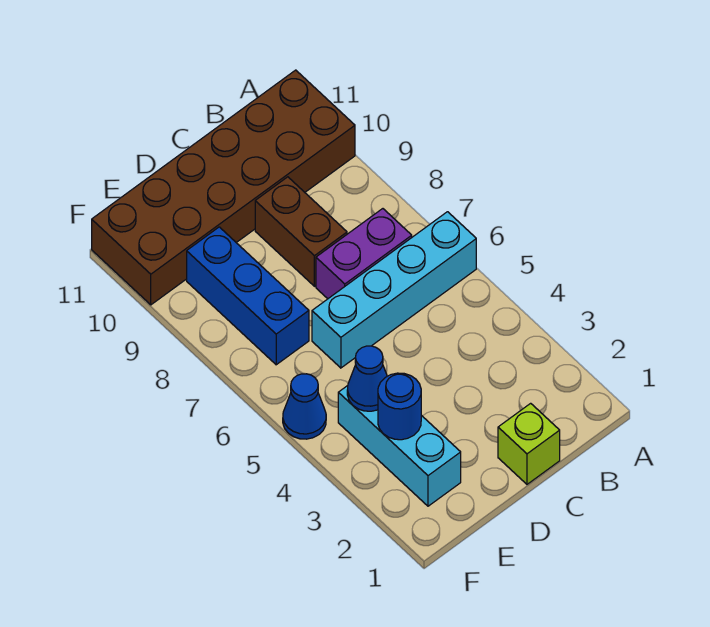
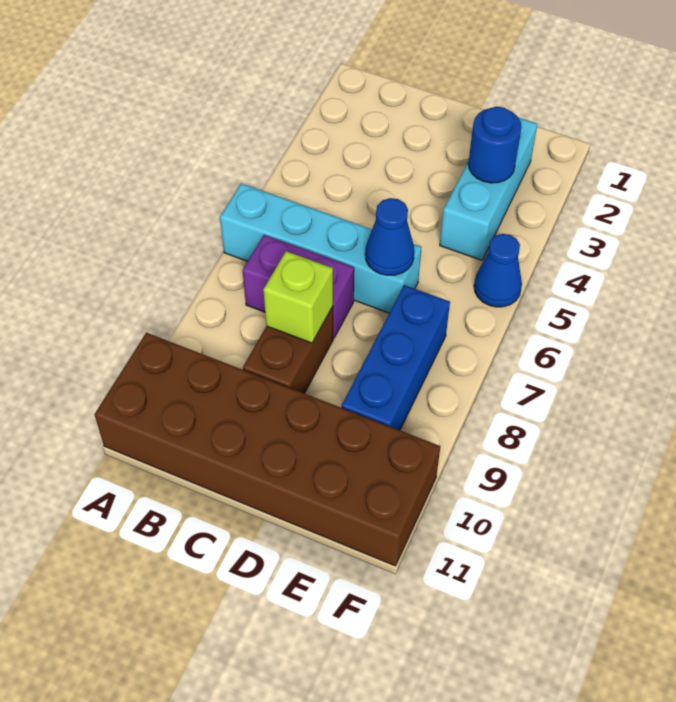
lime 1x1 brick [498,403,560,484] -> lime 1x1 brick moved to [263,251,333,343]
blue 1x1 cone [347,346,387,411] -> blue 1x1 cone moved to [365,198,414,275]

